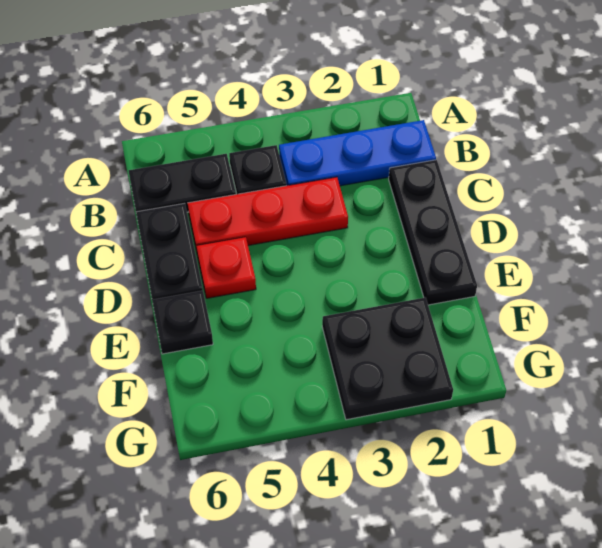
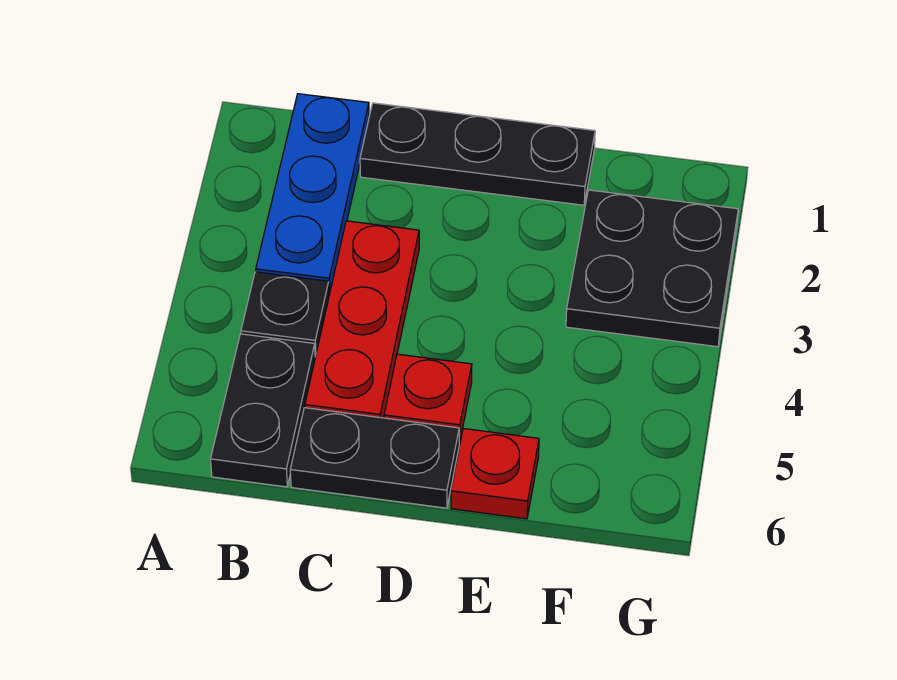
black 1x1 plate [152,291,213,354] -> red 1x1 plate [451,428,539,519]

